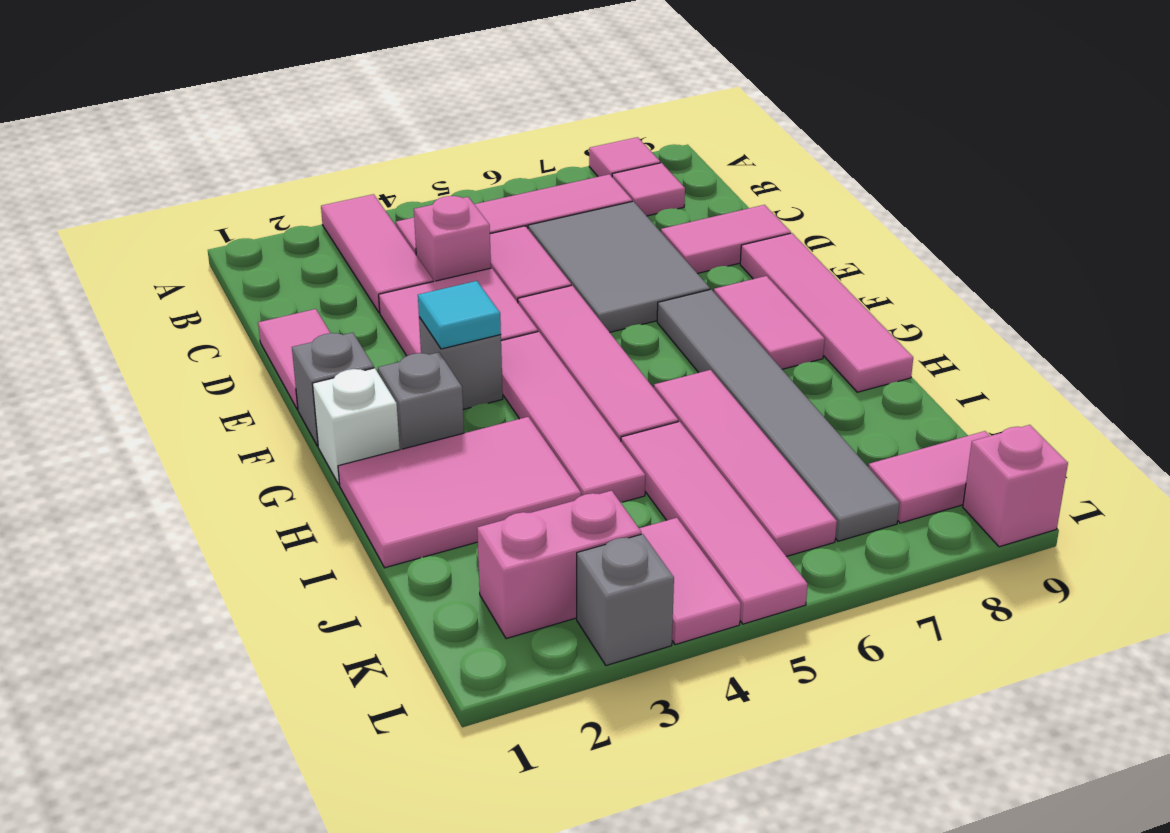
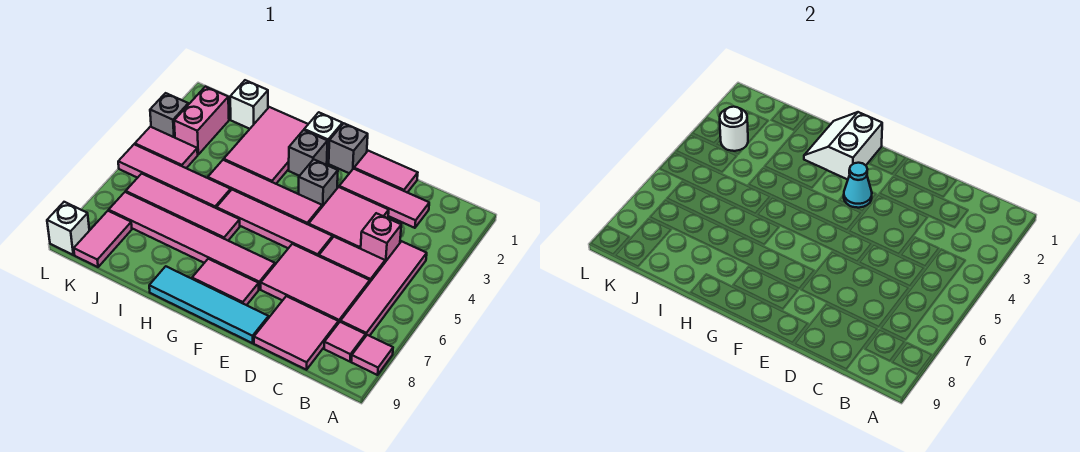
pink 1x3 tile [321,194,433,313] -> pink 1x3 tile moved to [339,169,429,228]
grey 2x3 tile [528,201,710,332] -> pink 2x3 tile [261,244,370,323]
pink 1x2 tile [661,205,791,274] -> pink 2x2 tile [254,296,338,370]
pink 1x4 tile [740,233,913,392] -> cyan 1x4 tile [149,266,269,343]
cyan 1x1 tile [418,281,501,349] -> cyan 1x1 cone [844,163,872,208]
grey 1x6 tile [657,290,900,541] -> pink 1x6 tile [109,192,275,289]
none -> white 2x2 slope [804,112,882,180]
none -> white 1x1 brick [230,80,268,129]
none -> white 1x1 round brick [720,107,748,151]
pink 1x1 brick [963,425,1068,547] -> white 1x1 brick [47,202,89,255]

